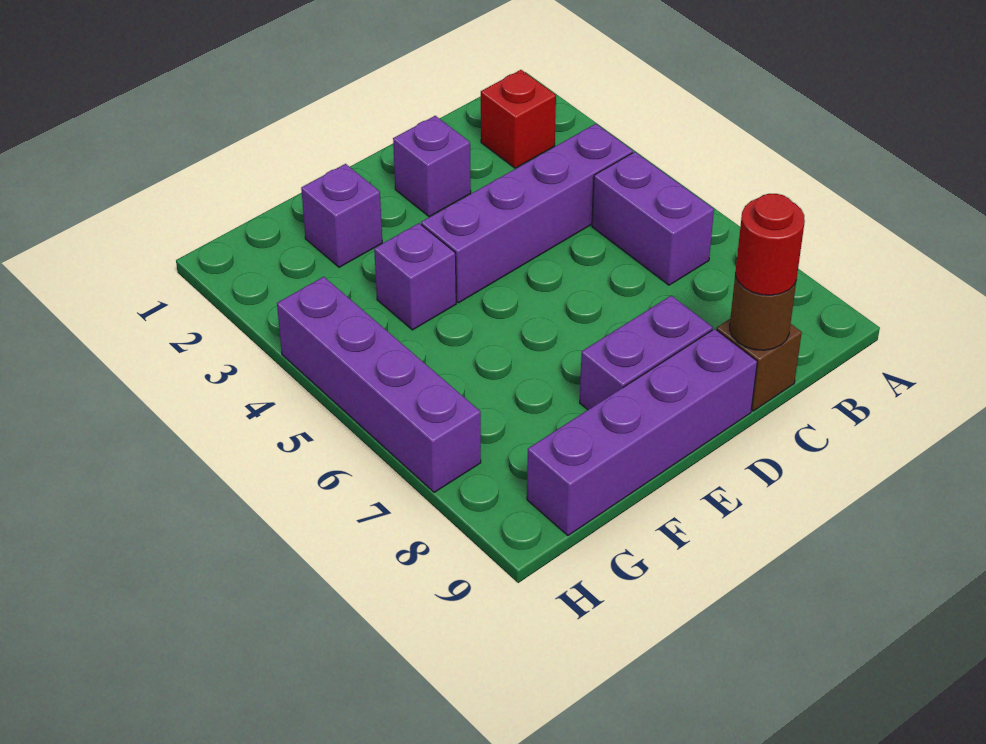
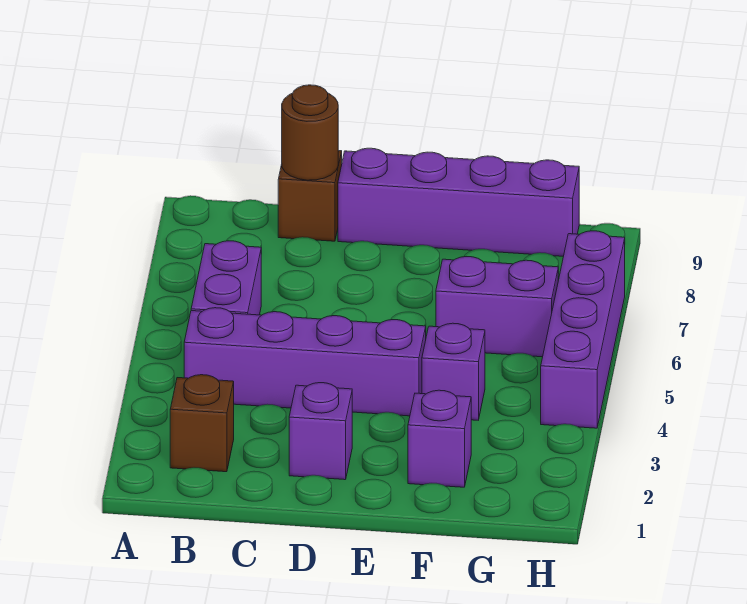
red 1x1 brick [481,70,556,168] -> brown 1x1 brick [170,375,234,472]
red 1x1 round brick [736,194,805,295] -> none
purple 1x2 brick [580,296,713,410] -> purple 1x2 brick moved to [436,257,558,357]

